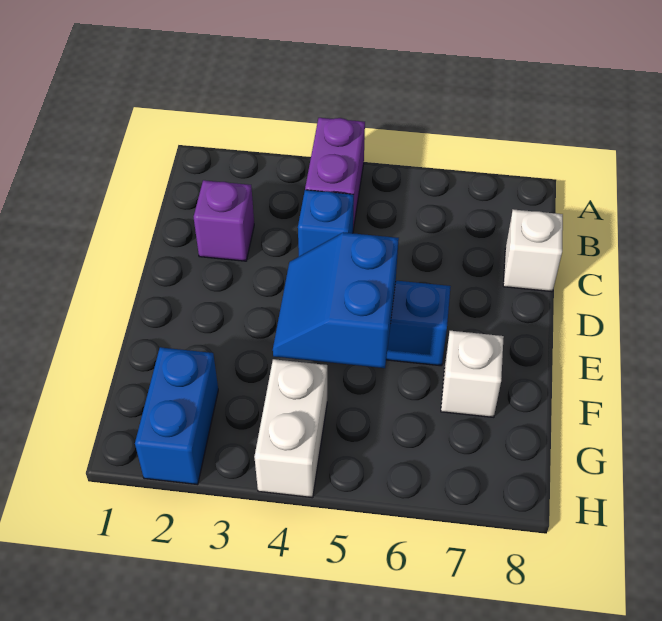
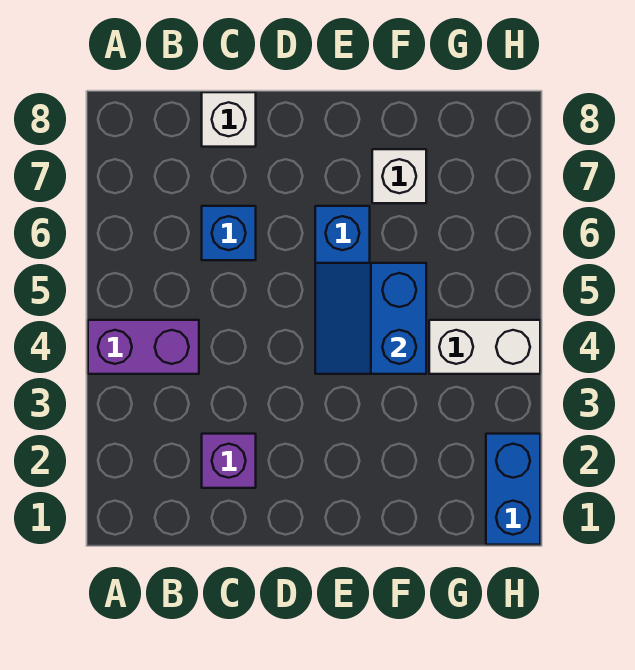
blue 1x1 brick [298,190,354,256] -> blue 1x1 brick moved to [202,206,256,260]
blue 2x2 slope [273,232,399,368] -> blue 2x2 slope turned to [315,263,426,374]
blue 1x2 brick [135,347,218,485] -> blue 1x2 brick turned to [486,434,540,545]

